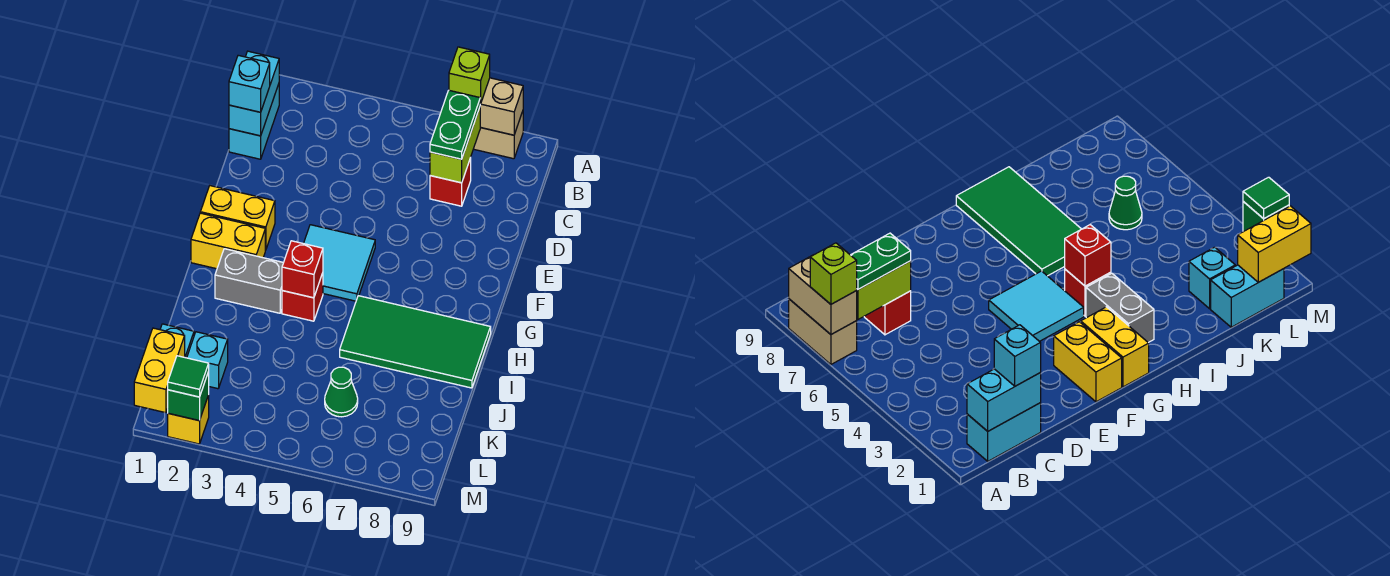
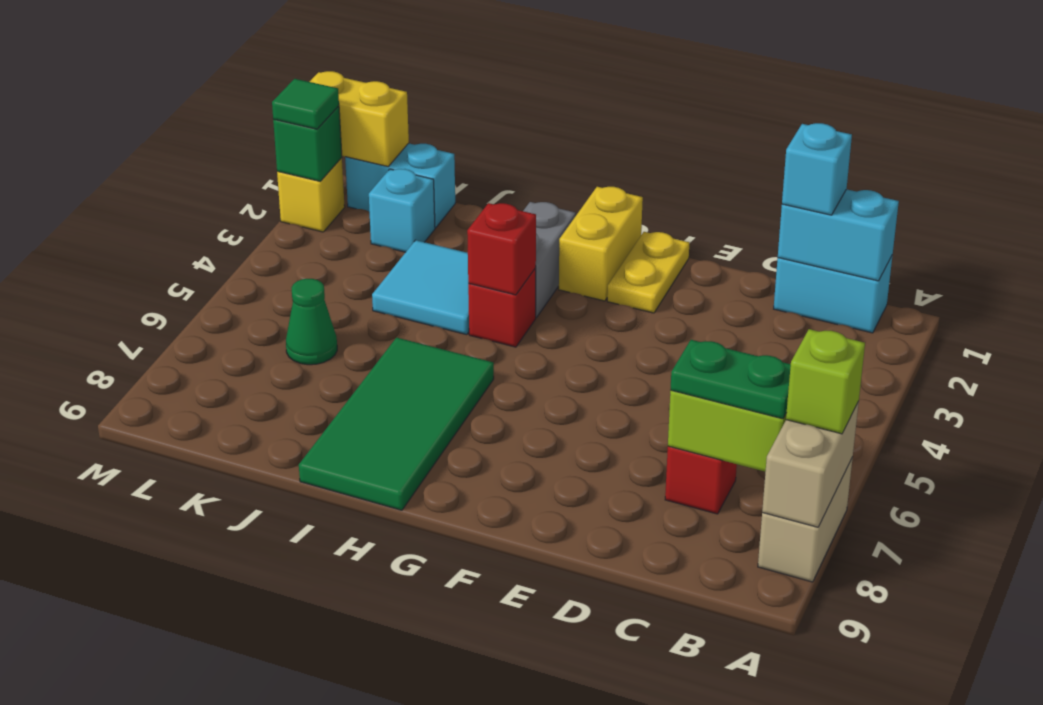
yellow 1x2 brick [200,186,275,250] -> yellow 1x2 plate [607,232,689,313]
cyan 2x2 tile [304,225,375,301] -> cyan 2x2 tile moved to [372,240,469,335]

